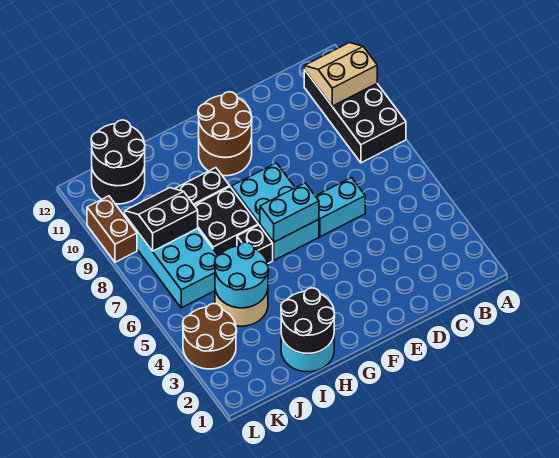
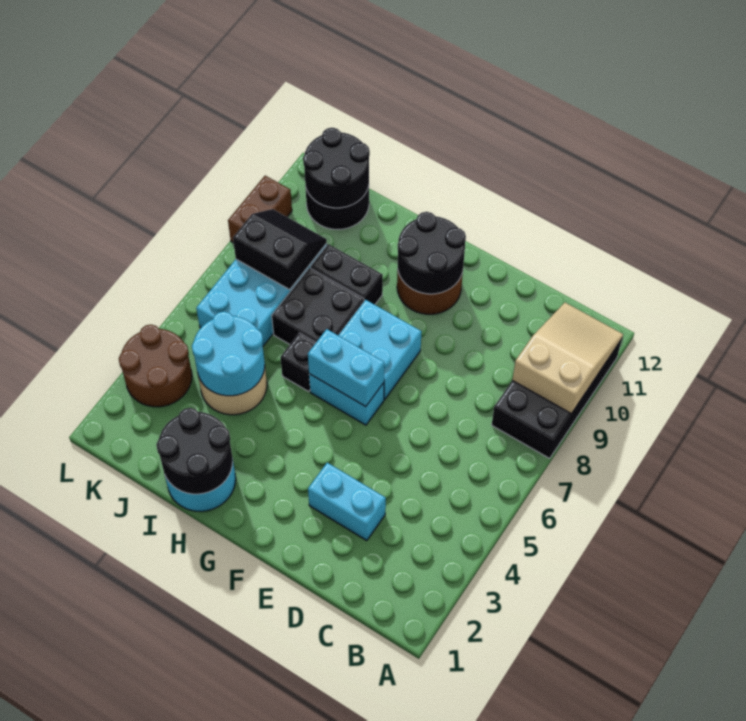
tan 2x2 slope [304,43,377,106] -> tan 2x3 slope [512,303,623,414]
cyan 1x2 brick [316,178,365,237] -> cyan 1x2 brick moved to [308,463,386,541]
brown 2x2 round brick [198,92,252,157] -> black 2x2 round brick [398,212,466,294]

